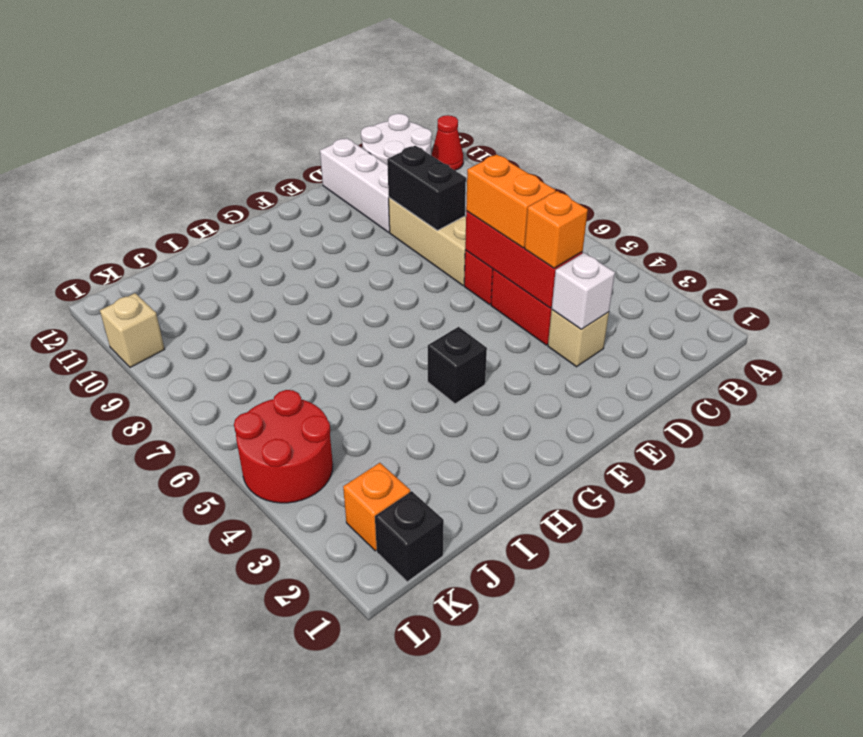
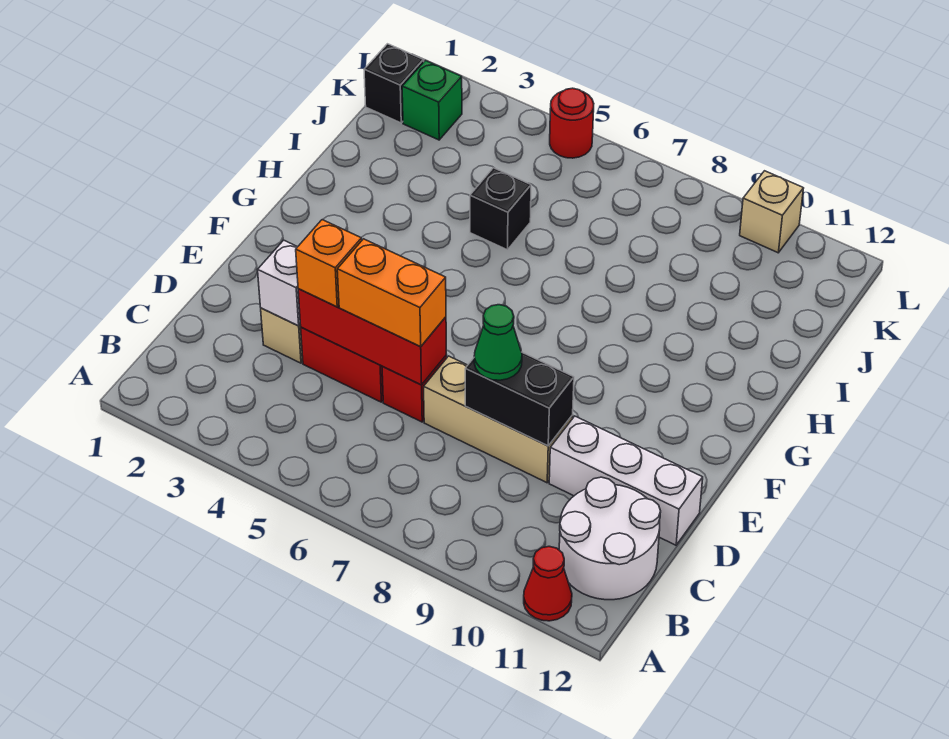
none -> green 1x1 cone [474,305,522,380]
black 1x1 brick [428,327,487,404] -> black 1x1 brick moved to [470,168,531,250]
orange 1x1 brick [343,463,410,551] -> green 1x1 brick [402,61,462,140]
red 2x2 round brick [234,390,333,503] -> red 1x1 round brick [550,88,594,158]

